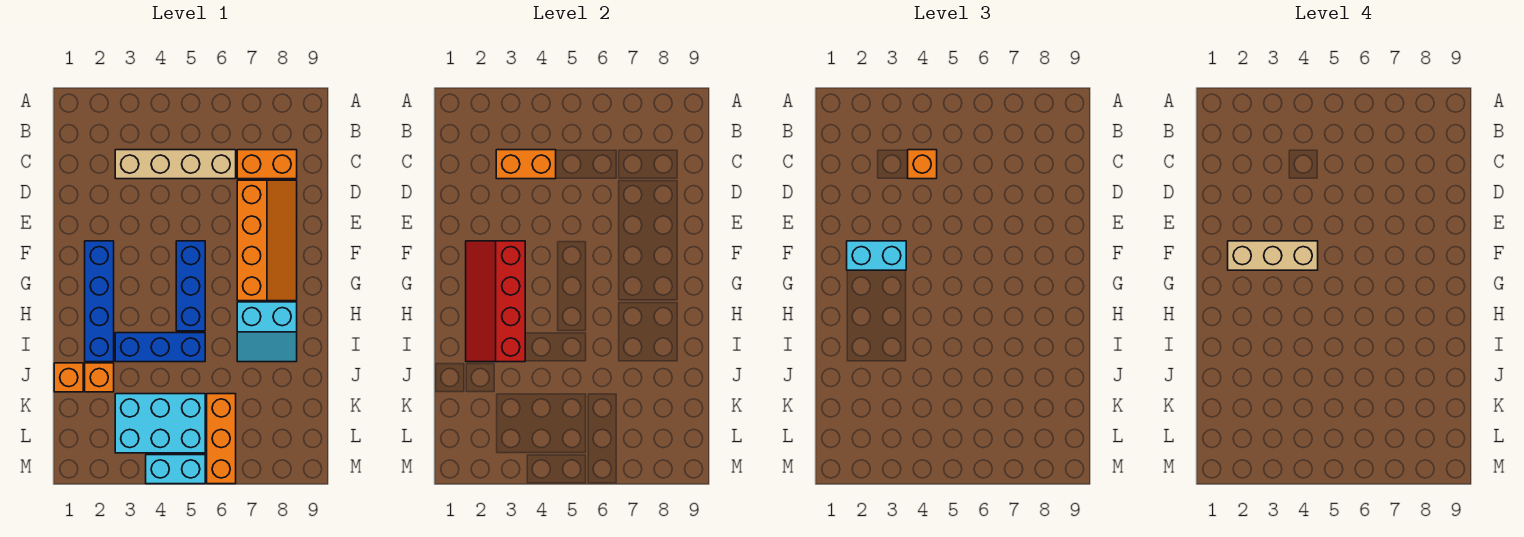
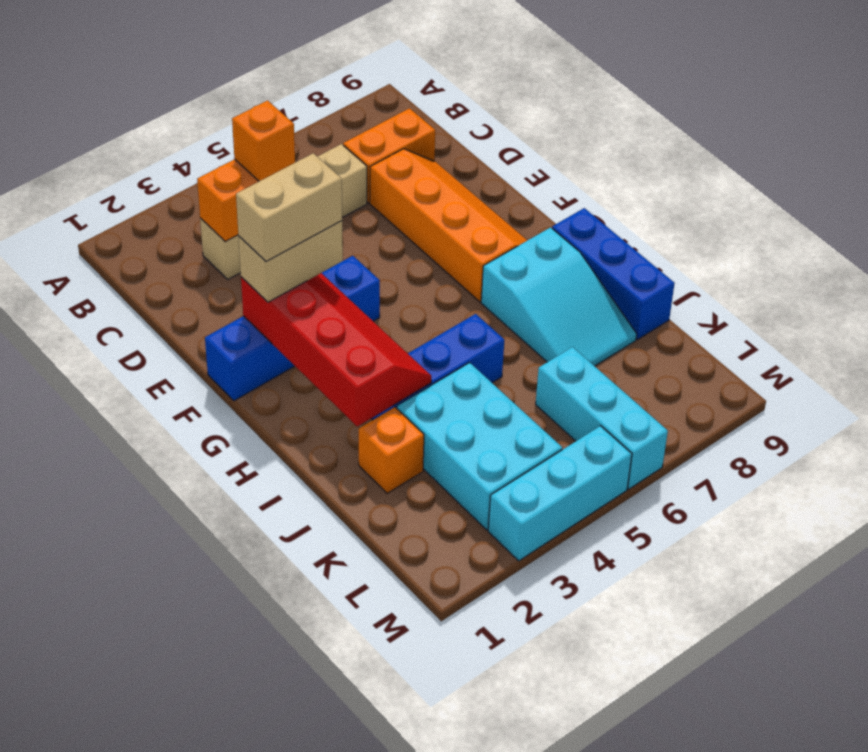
blue 1x4 brick [85,241,114,362] -> blue 1x4 brick turned to [205,256,380,401]
red 2x4 slope [466,241,525,362] -> red 2x4 slope turned to [241,273,431,427]
cyan 1x2 brick [847,241,906,270] -> tan 1x2 brick [239,221,343,302]
tan 1x3 brick [1228,241,1318,270] -> tan 1x2 brick [236,153,342,261]
blue 1x3 brick [176,241,205,331] -> blue 1x3 brick moved to [552,208,675,339]
cyan 2x2 slope [237,302,297,362] -> cyan 2x3 slope [481,227,637,366]
orange 1x1 brick [54,363,83,392] -> none
cyan 2x3 brick [115,394,205,453] -> cyan 2x3 brick turned to [397,363,562,530]
orange 1x3 brick [207,394,236,484] -> cyan 1x3 brick [536,347,668,489]
cyan 1x2 brick [146,455,205,484] -> cyan 1x3 brick [488,426,632,561]

